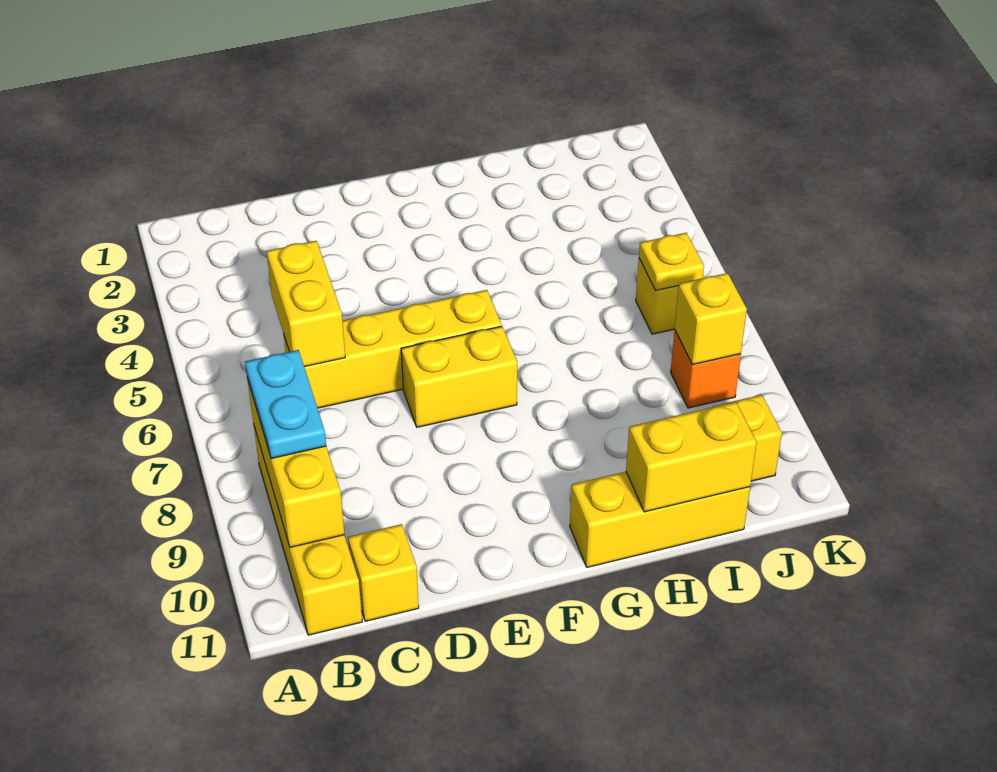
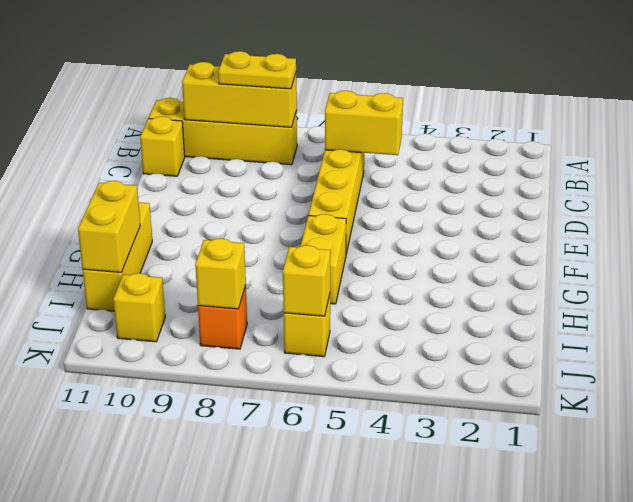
cyan 1x2 plate [245,350,326,459] -> yellow 1x2 plate [218,51,296,89]
yellow 1x2 brick [401,326,517,427] -> yellow 1x2 brick moved to [301,214,346,304]
yellow 1x1 plate [639,233,704,290] -> yellow 1x1 brick [283,245,330,316]

